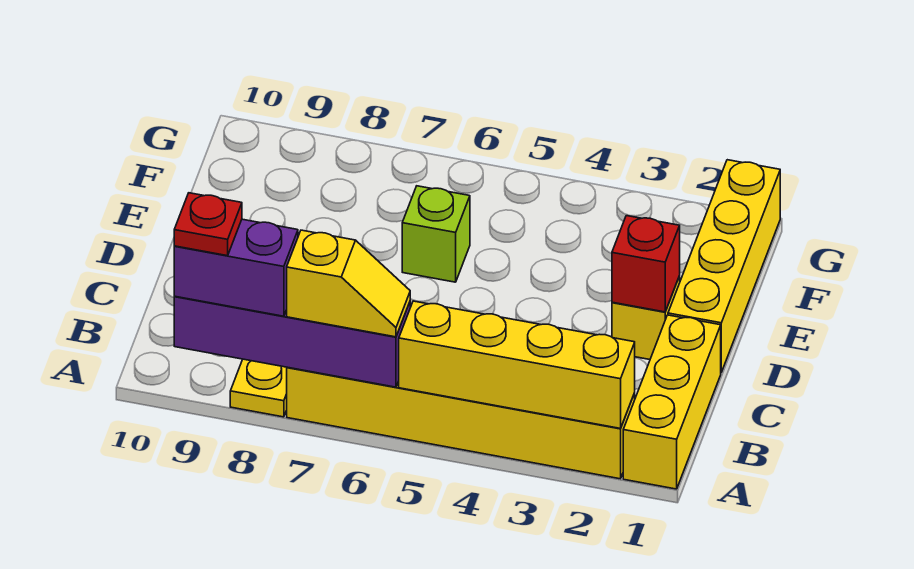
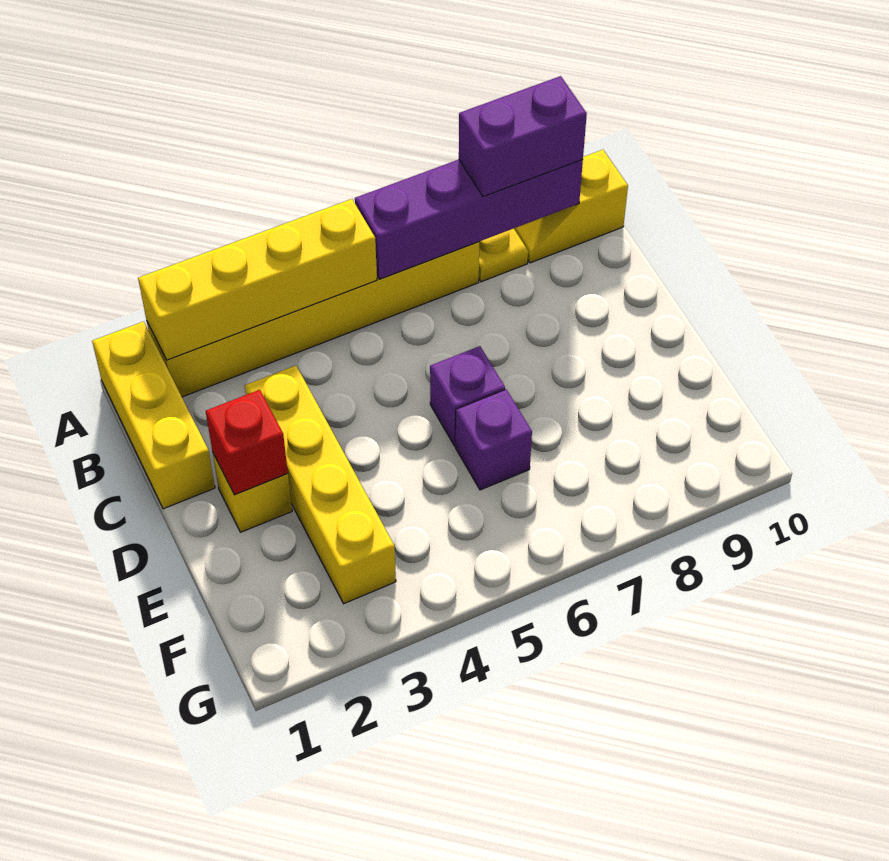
yellow 1x2 slope [287,230,410,337] -> yellow 1x2 slope moved to [514,150,628,263]
red 1x1 plate [174,193,242,256] -> none
yellow 1x4 brick [668,160,780,372] -> yellow 1x4 brick moved to [245,366,396,604]
none -> purple 1x1 brick [430,346,505,446]
lime 1x1 brick [402,186,470,282] -> purple 1x1 brick [455,389,532,490]

